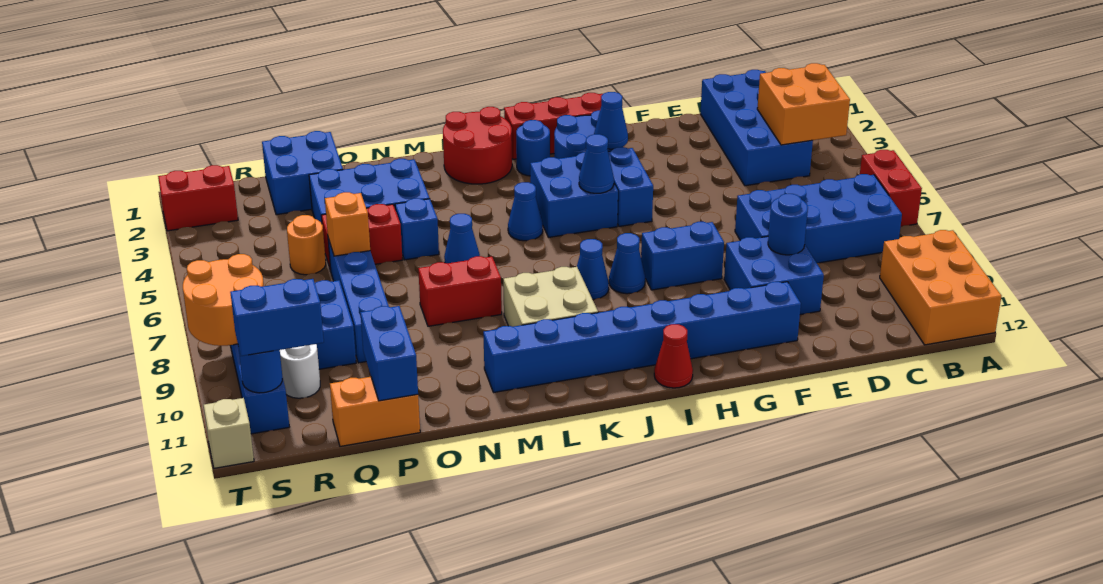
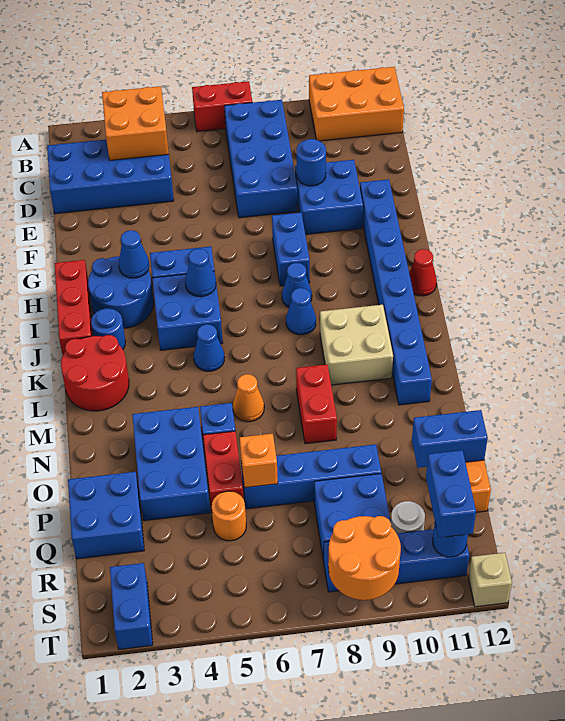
blue 1x1 cone [444,214,480,263] -> orange 1x1 cone [233,374,264,422]
red 1x2 brick [158,165,238,231] -> blue 1x2 brick [110,563,153,649]

